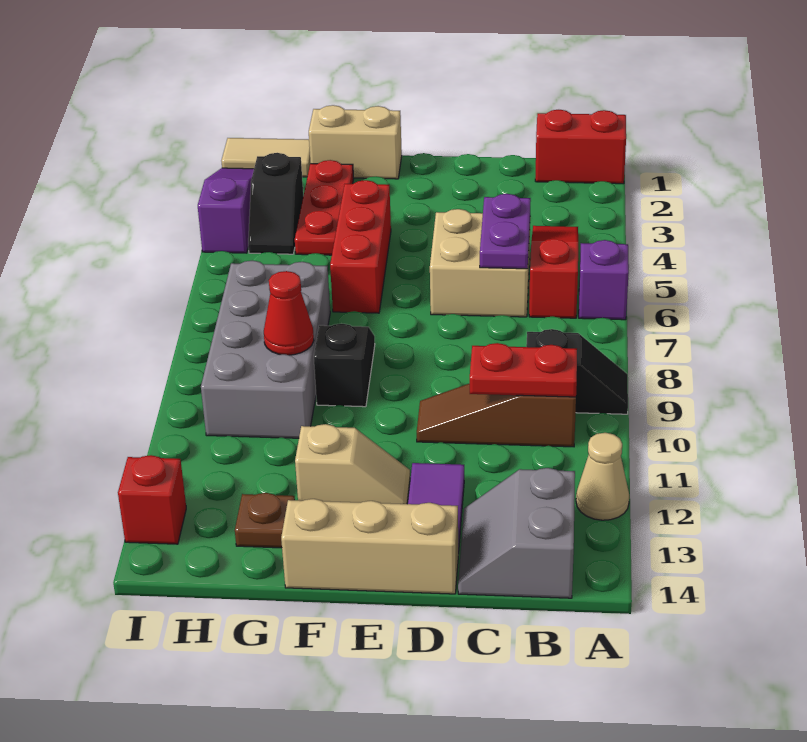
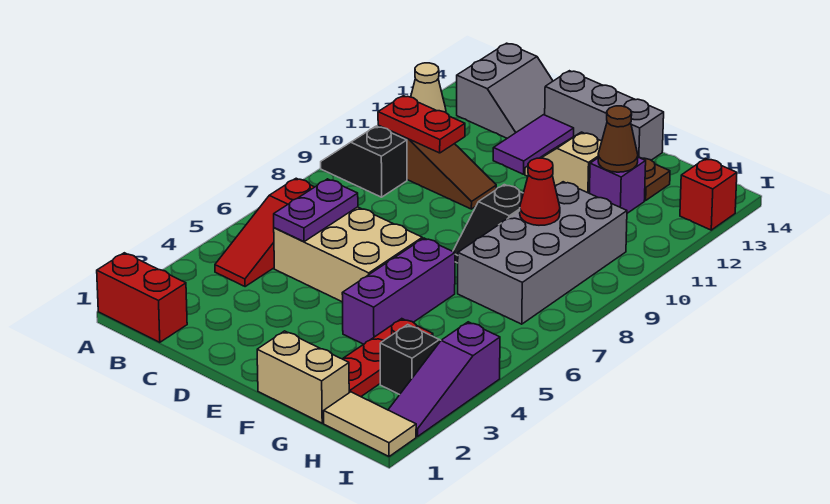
purple 1x1 brick [579,240,629,320] -> purple 1x1 brick moved to [589,157,646,213]
tan 2x2 brick [430,209,530,317] -> tan 2x3 brick [274,207,422,302]
tan 1x3 brick [281,499,458,594] -> grey 1x3 brick [545,71,664,160]
red 1x3 brick [330,180,391,313] -> purple 1x3 brick [342,238,455,344]
none -> brown 1x1 cone [598,106,638,172]

